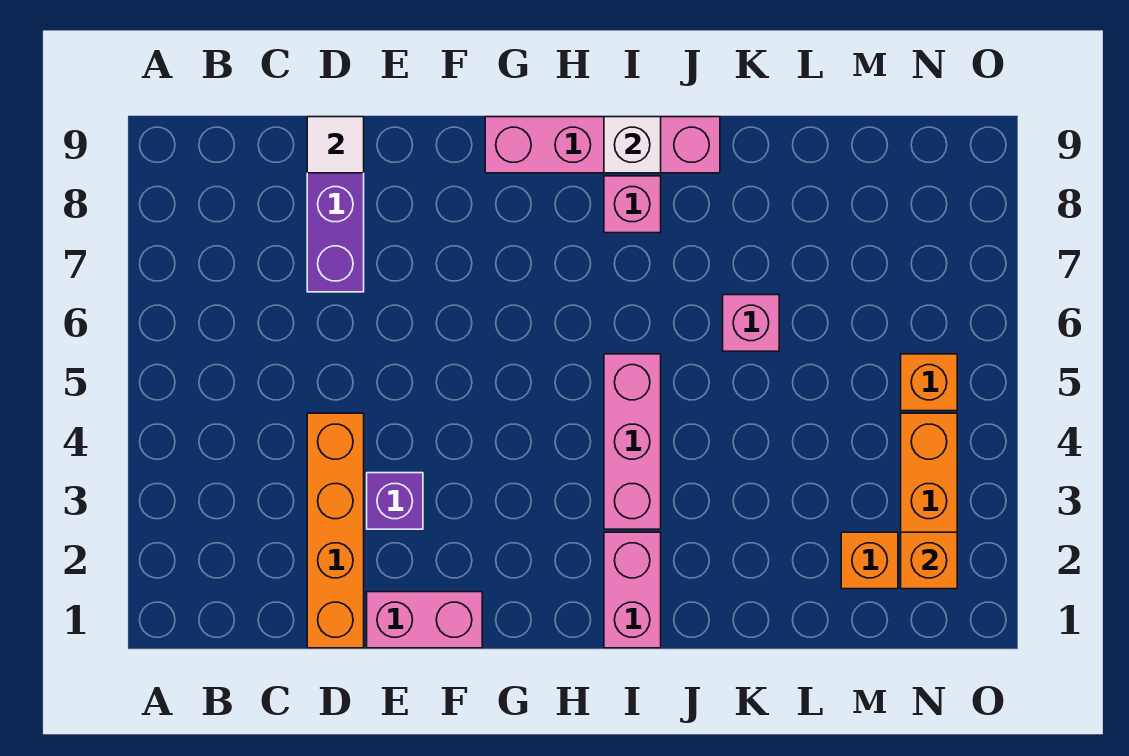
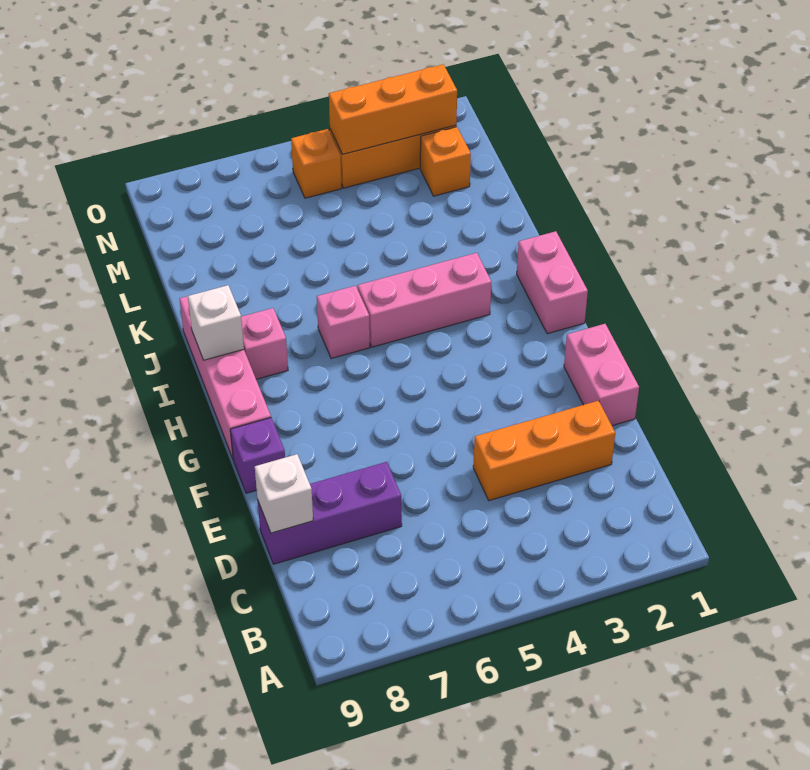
orange 1x4 brick [307,413,364,648] -> orange 1x3 brick [473,401,615,501]
white 1x1 tile [307,117,364,173] -> white 1x1 brick [255,454,313,533]
purple 1x1 brick [367,473,423,529] -> purple 1x1 brick moved to [230,418,285,493]
pink 1x2 brick [604,532,661,648] -> pink 1x2 brick turned to [517,231,588,334]
pink 1x1 brick [723,295,779,351] -> pink 1x1 brick moved to [317,286,370,359]
orange 1x1 brick [901,532,957,589] -> orange 1x3 brick [329,64,457,154]

